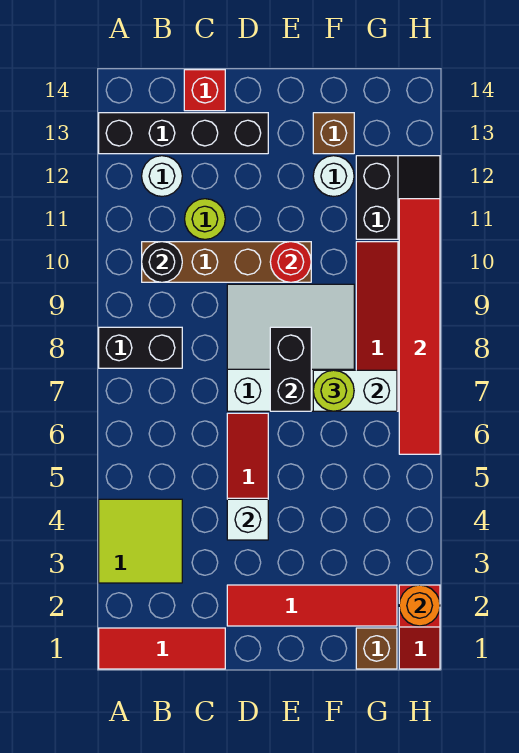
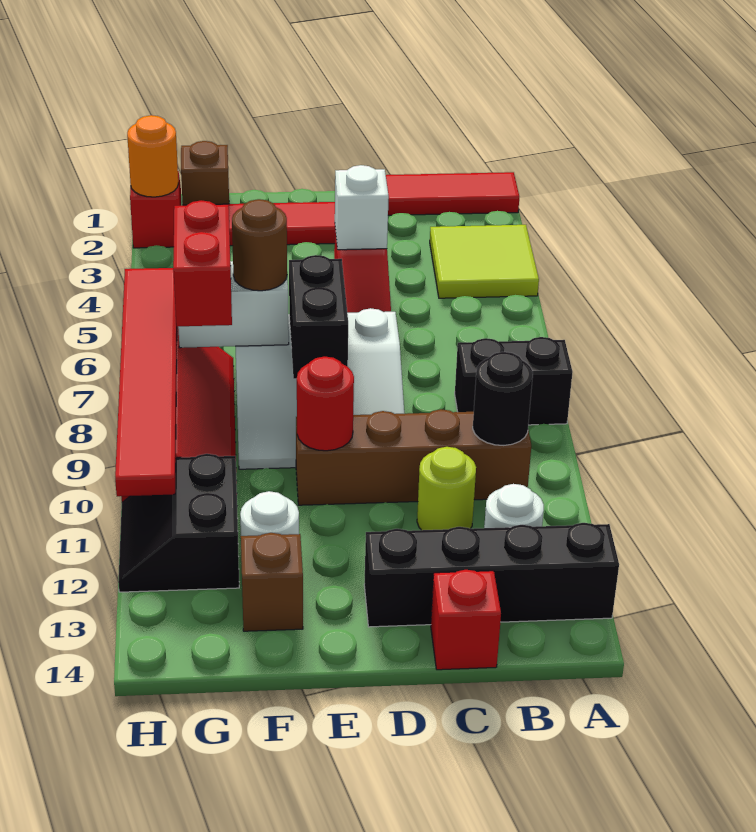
lime 1x1 round brick [313,370,354,411] -> brown 1x1 round brick [232,199,287,291]
none -> red 1x2 brick [173,200,232,326]

